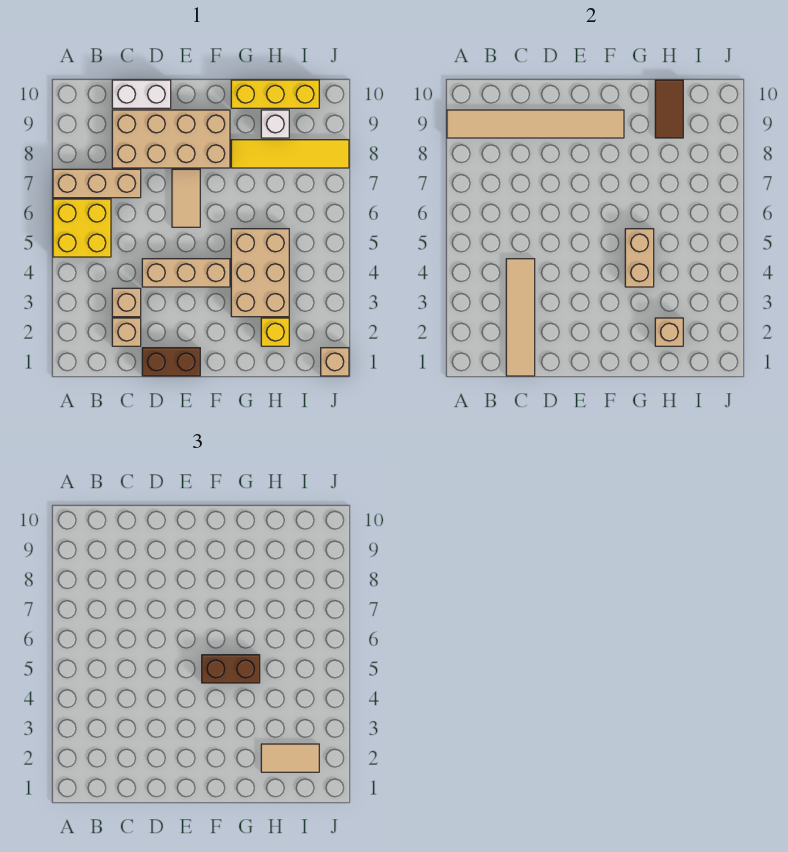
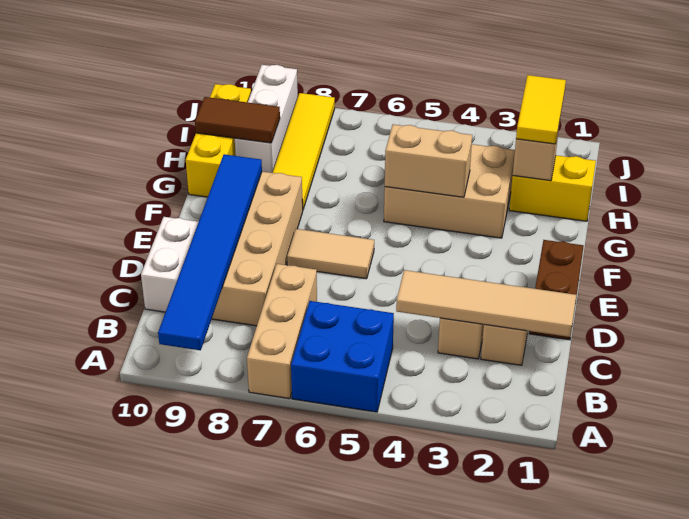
yellow 2x2 brick [53,199,111,257] -> blue 2x2 brick [291,301,394,412]
tan 1x6 tile [447,110,624,138] -> blue 1x6 tile [158,154,262,350]
tan 1x3 brick [142,259,230,287] -> none
brown 1x2 brick [202,655,260,683] -> none
yellow 1x1 brick [261,318,289,346] -> yellow 1x2 brick [509,155,596,221]
tan 1x2 tile [261,744,319,772] -> yellow 1x2 tile [516,75,566,144]
white 1x1 brick [261,110,289,138] -> white 1x3 brick [235,65,298,173]
tan 1x1 brick [321,348,349,376] -> none

